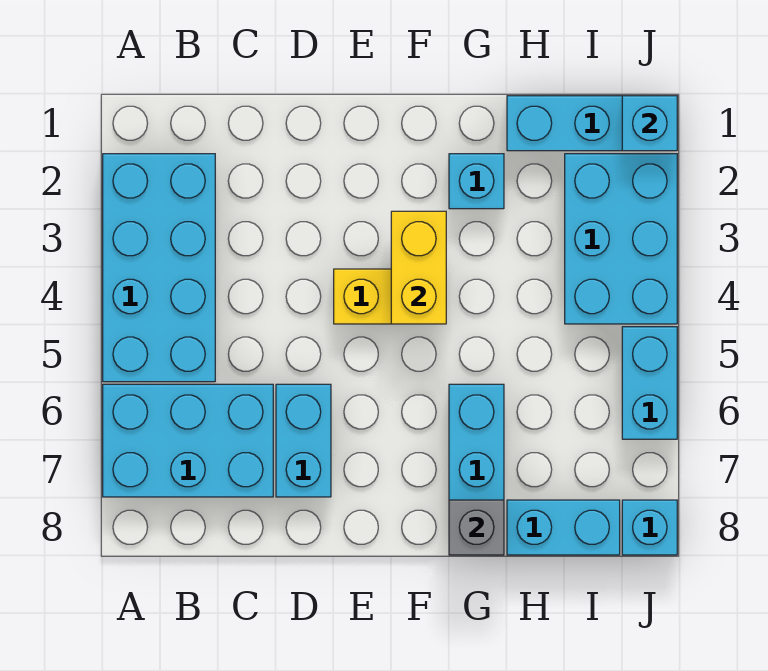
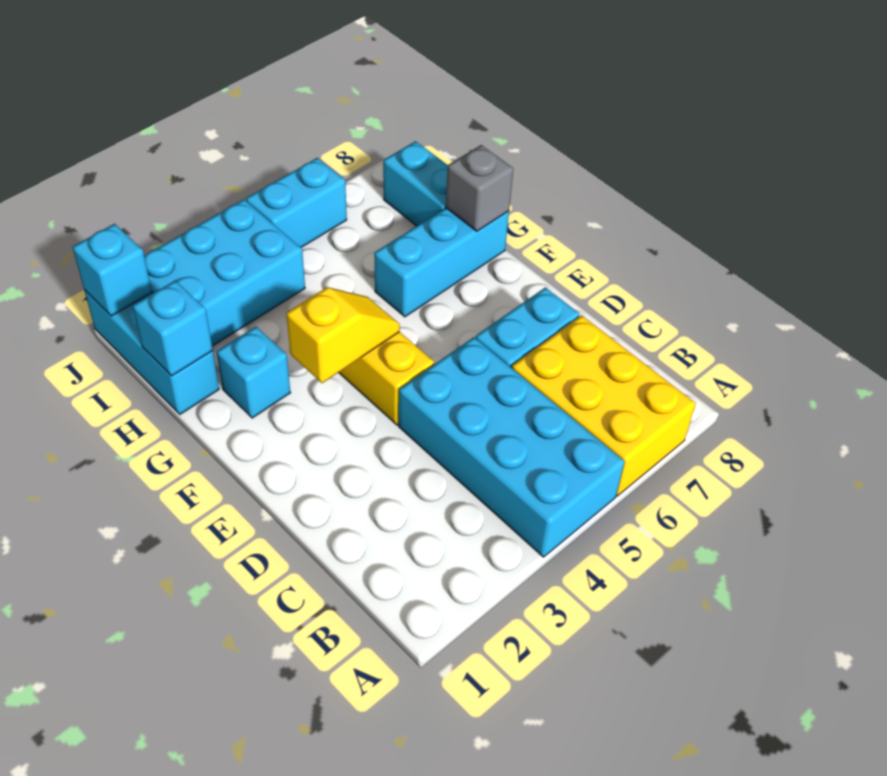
cyan 2x4 brick [103,154,215,382] -> cyan 2x4 brick turned to [399,337,625,557]
cyan 2x3 brick [103,384,273,497] -> yellow 2x3 brick [512,315,696,496]
yellow 1x2 brick [391,211,446,324] -> yellow 1x2 slope [286,287,400,383]
cyan 1x1 brick [622,500,677,555] -> cyan 1x1 brick moved to [133,281,213,376]

